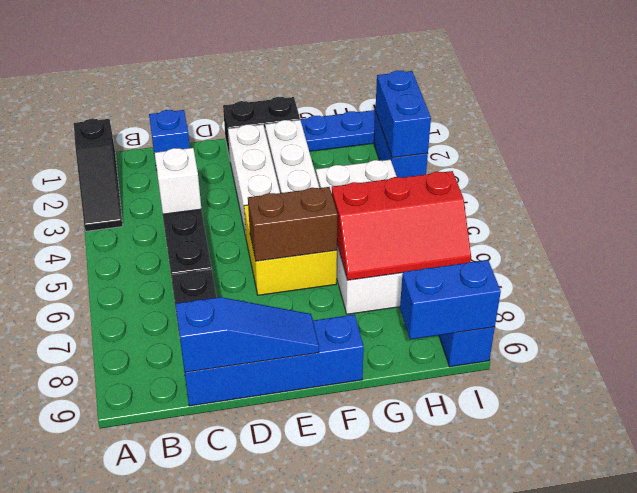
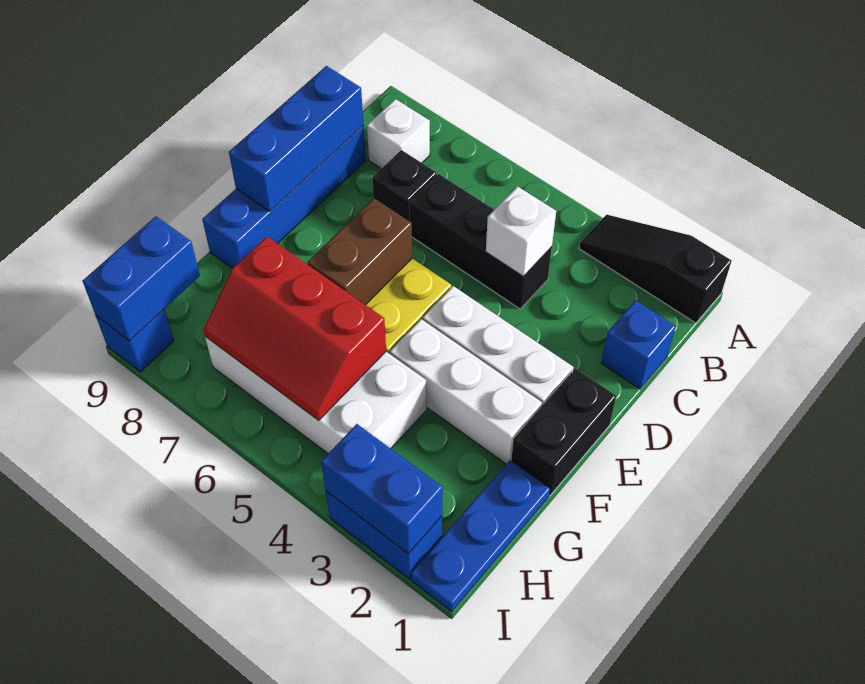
none -> white 1x1 brick [367,99,430,169]
blue 1x3 slope [175,297,319,372] -> blue 1x3 brick [229,66,363,211]
red 2x3 slope [332,171,471,280] -> red 2x3 slope turned to [203,237,386,420]

